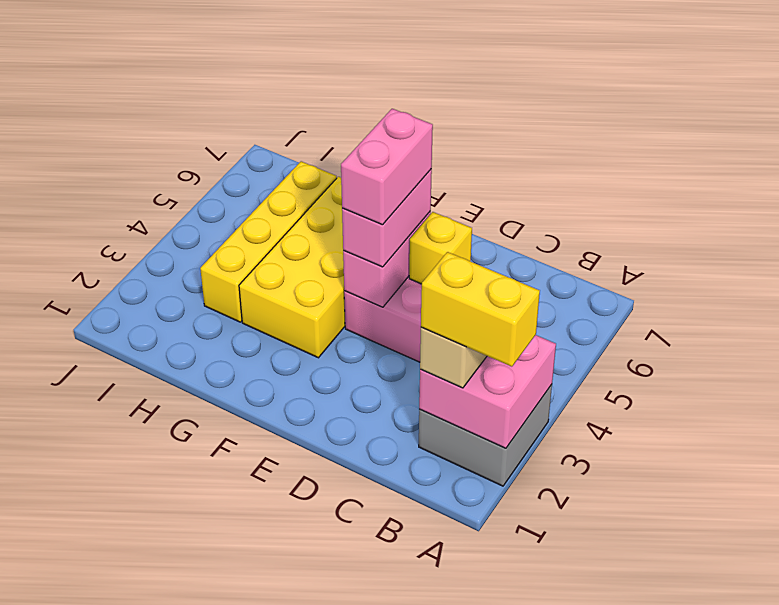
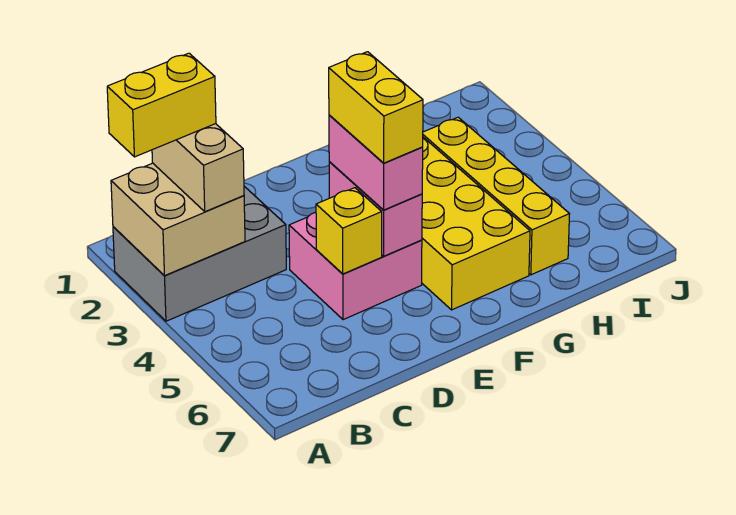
grey 2x2 brick [419,384,552,486] -> grey 2x3 brick [113,186,286,321]
pink 2x2 brick [419,335,556,448] -> tan 2x2 brick [111,163,245,276]
pink 1x2 brick [341,109,433,225] -> yellow 1x2 brick [329,52,423,163]

